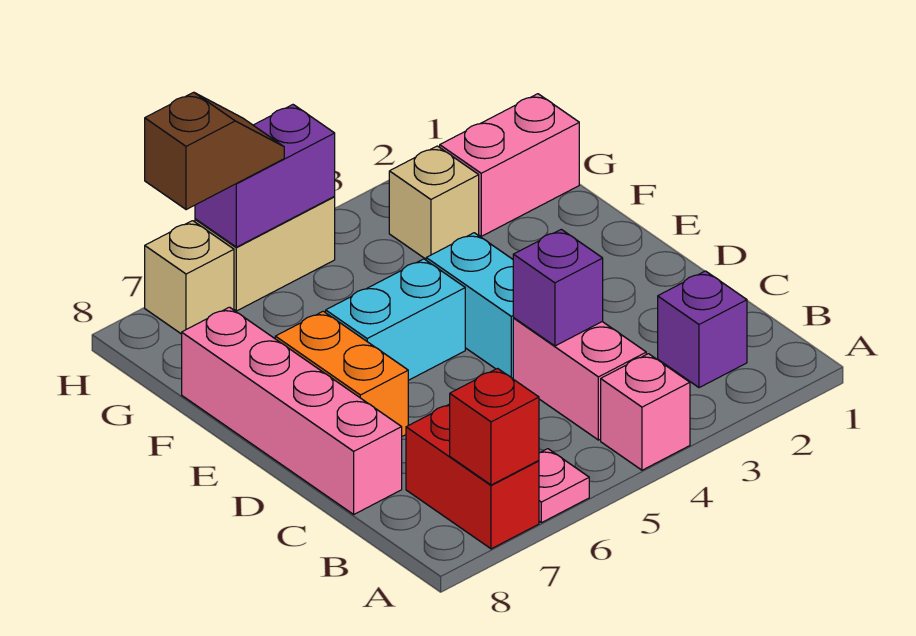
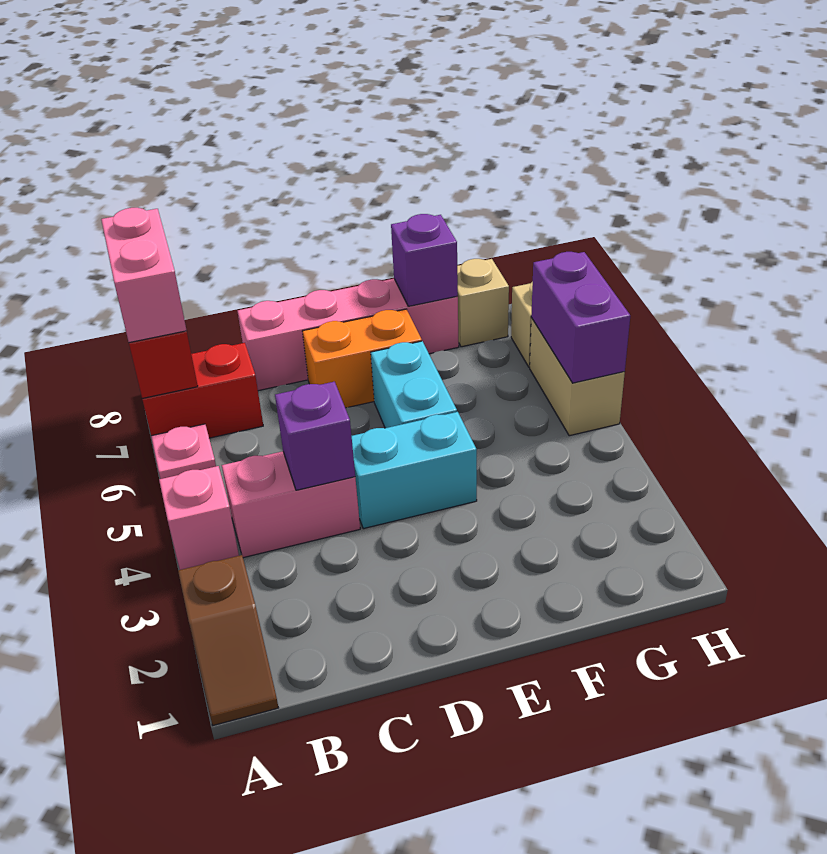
purple 1x1 brick [658,271,747,388] -> purple 1x1 brick moved to [391,214,458,306]
pink 1x2 brick [440,94,579,236] -> pink 1x2 brick moved to [101,208,187,343]
tan 1x1 brick [389,146,479,259] -> tan 1x1 brick moved to [457,259,509,347]
brown 1x2 slope [145,92,284,210] -> brown 1x2 slope moved to [178,555,278,725]

